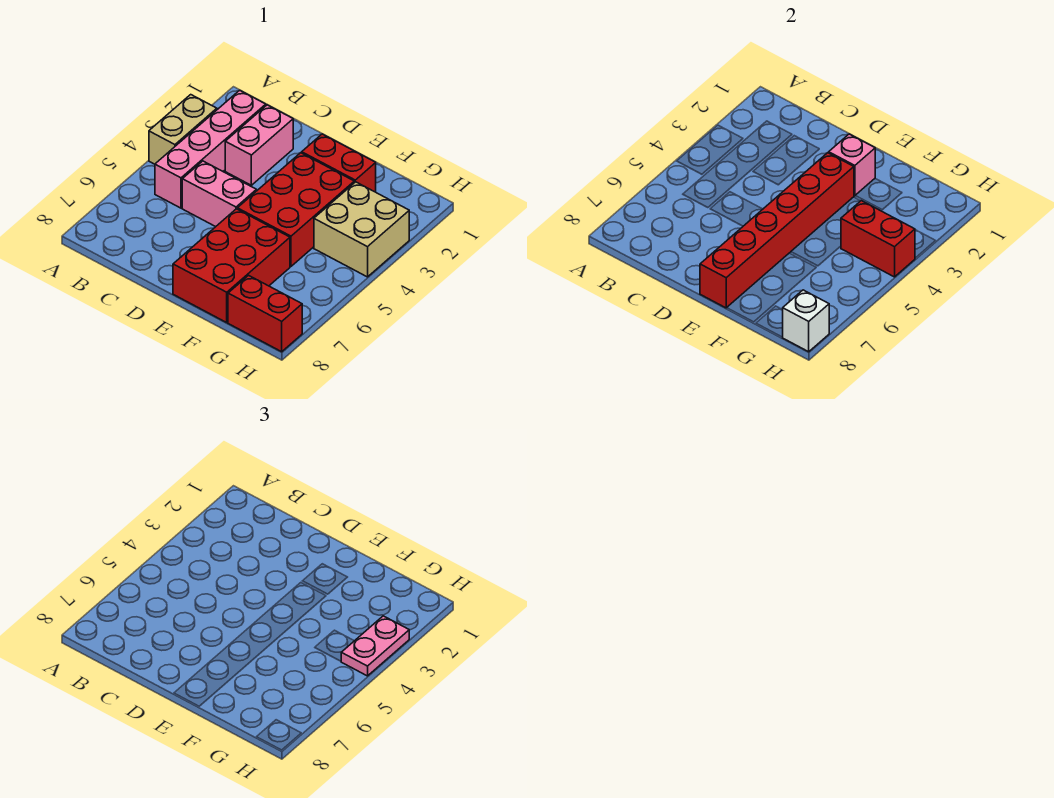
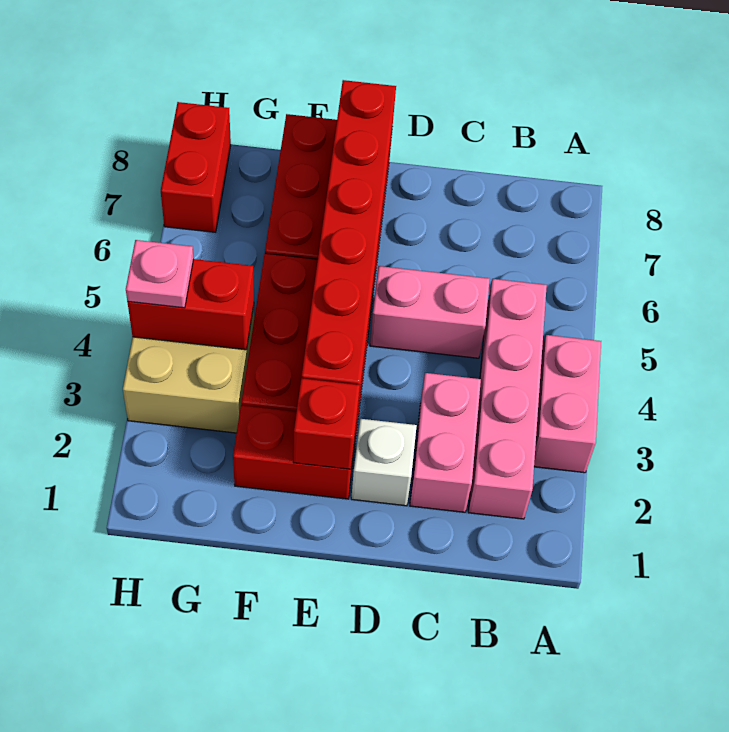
tan 1x2 brick [149,95,217,164] -> pink 1x2 brick [534,335,601,473]
pink 1x1 brick [829,134,875,196] -> red 1x1 brick [293,378,360,469]
red 1x2 brick [228,275,302,352] -> red 1x2 brick turned to [161,102,231,232]
pink 1x2 plate [341,616,409,676] -> pink 1x1 plate [126,240,194,308]
white 1x1 brick [782,290,829,352] -> white 1x1 brick moved to [351,419,417,506]

